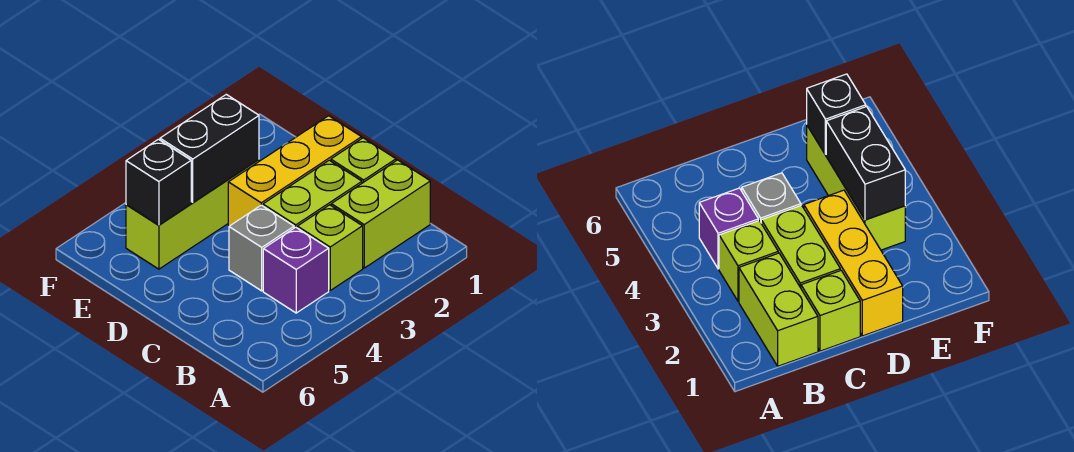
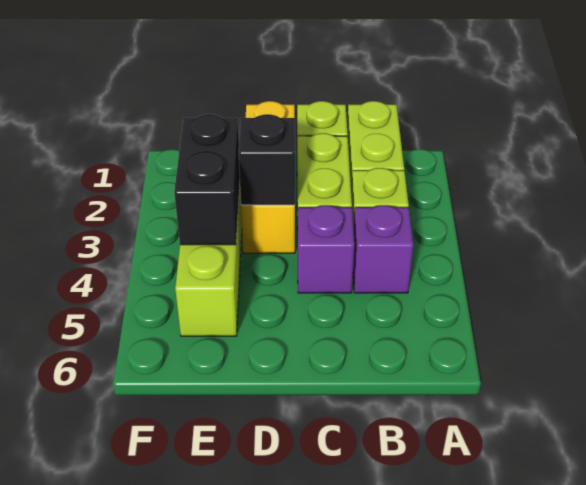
grey 1x1 brick [229,205,294,291] -> purple 1x1 brick [298,205,354,293]
black 1x1 brick [126,139,191,225] -> black 1x1 brick moved to [239,114,295,205]

